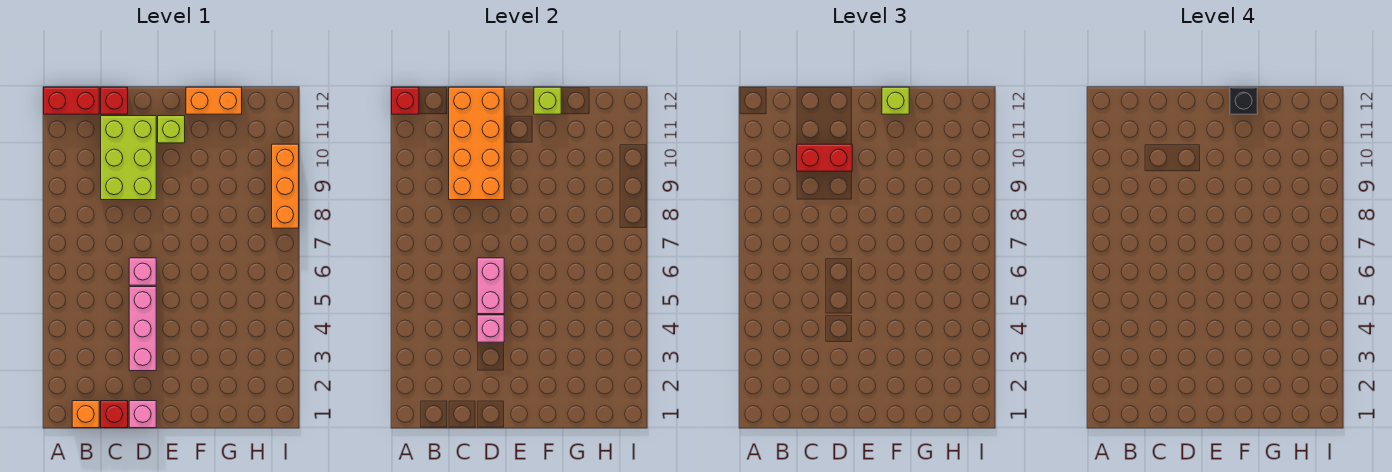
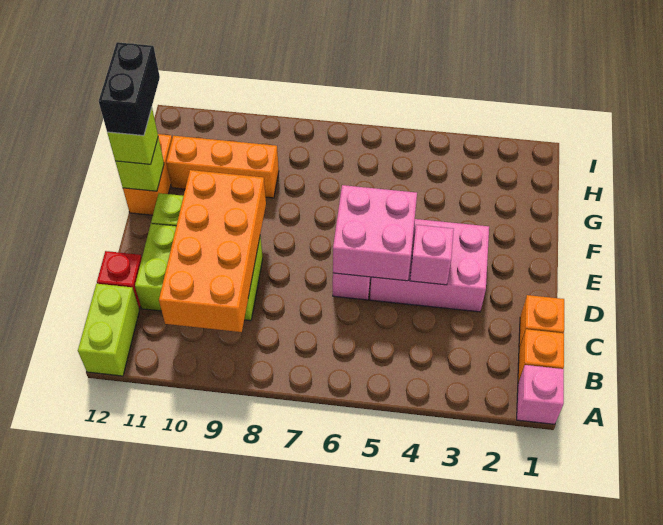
red 1x2 brick [44,87,99,114] -> lime 1x2 brick [78,284,139,376]
red 1x1 brick [392,87,419,114] -> none
red 1x1 brick [101,401,128,428] -> orange 1x1 brick [519,295,564,349]
orange 2x4 brick [449,87,504,200] -> orange 2x4 brick turned to [159,170,266,332]
red 1x2 brick [797,144,852,171] -> none
pink 1x1 brick [129,401,156,428] -> pink 1x1 brick moved to [517,365,564,424]
pink 1x3 brick [129,287,156,371] -> pink 2x3 brick [370,219,489,312]
pink 1x2 brick [477,258,504,314] -> pink 2x2 brick [333,185,417,281]
black 1x1 brick [1230,87,1257,114] -> black 1x2 brick [99,42,160,136]
orange 1x3 brick [272,144,299,228] -> orange 1x3 brick moved to [166,136,279,198]

